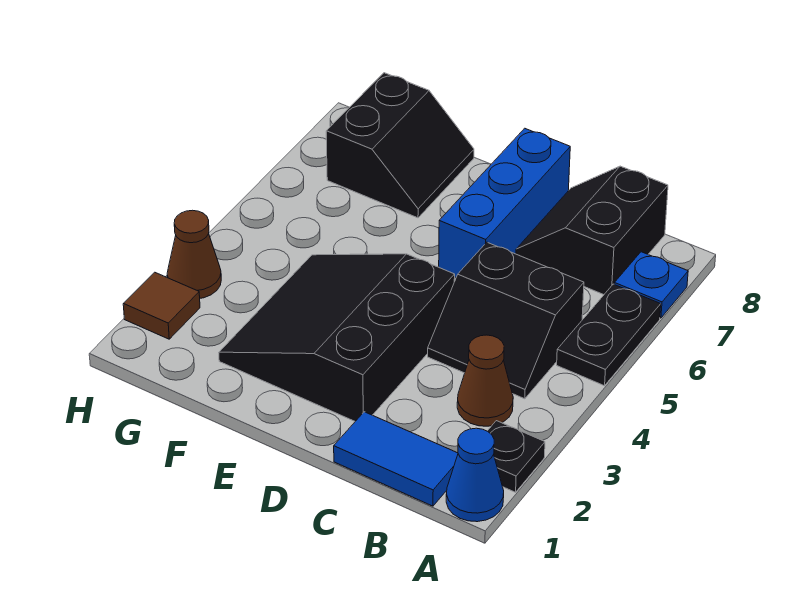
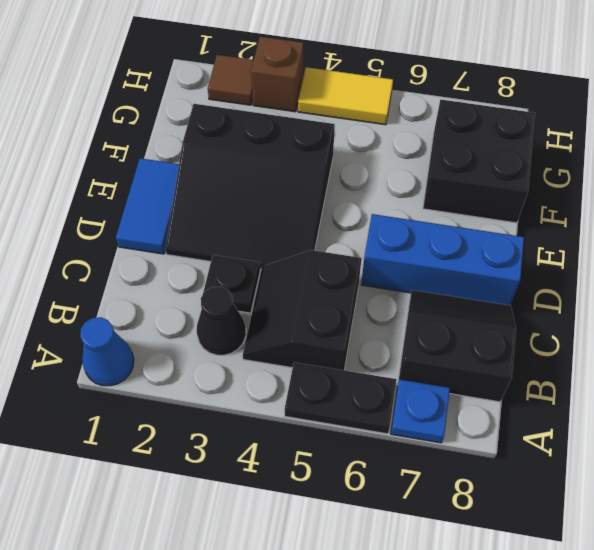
black 1x1 plate [488,421,545,492] -> black 1x1 plate moved to [203,255,260,313]
blue 1x2 tile [334,412,458,506] -> blue 1x2 tile moved to [116,158,179,254]
brown 1x1 cone [457,335,513,426] -> black 1x1 cone [197,287,246,355]
black 3x3 slope [219,254,455,421] -> black 3x3 slope turned to [165,104,335,269]
black 2x2 slope [326,73,474,218] -> black 2x2 brick [423,100,535,223]
brown 1x1 cone [167,210,221,298] -> brown 1x1 brick [251,37,303,112]
none -> yellow 1x2 tile [298,67,393,125]

